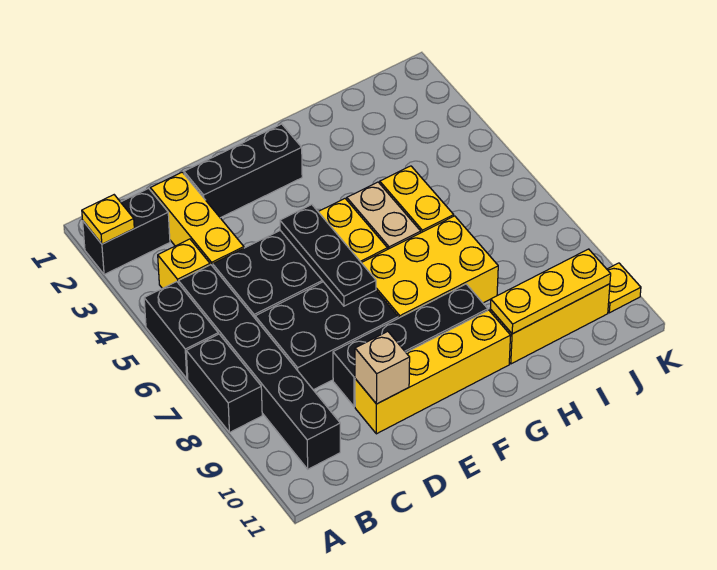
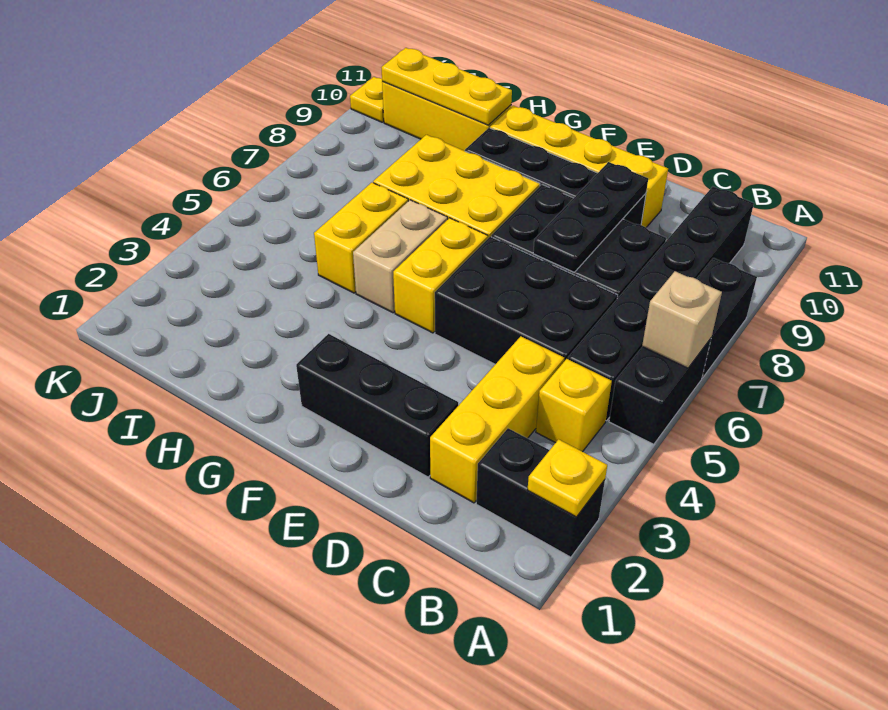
tan 1x1 brick [355,331,410,404] -> tan 1x1 brick moved to [642,271,722,368]
black 1x3 plate [280,205,376,306] -> black 1x3 plate moved to [533,162,648,272]

